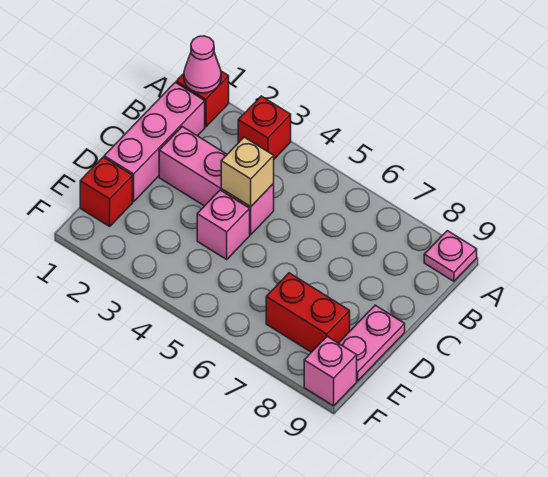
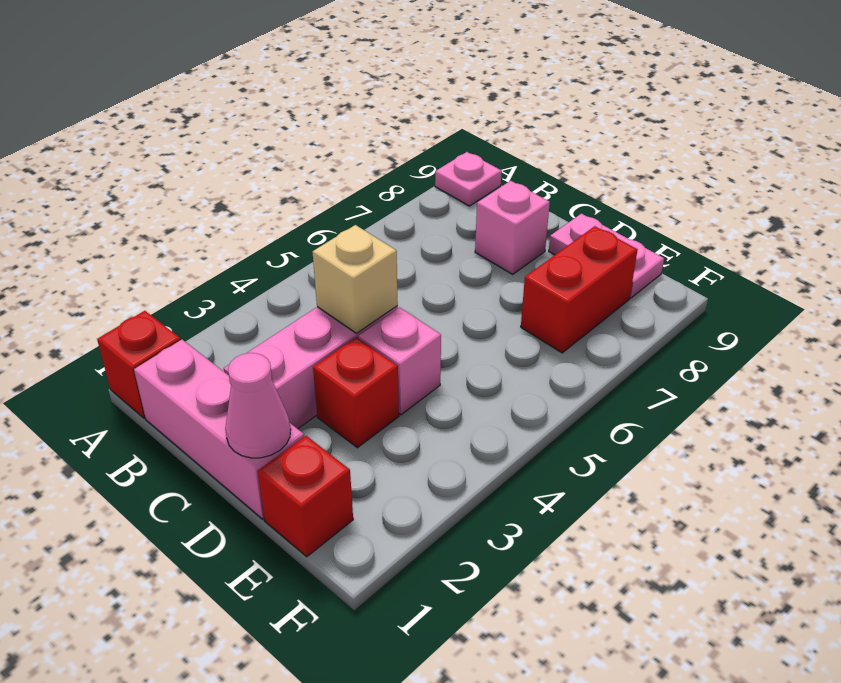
pink 1x1 cone [184,36,221,93] -> pink 1x1 cone moved to [225,353,291,458]
red 1x1 brick [238,96,291,159] -> red 1x1 brick moved to [313,337,399,448]
pink 1x1 brick [304,336,357,406] -> pink 1x1 brick moved to [475,181,550,274]

